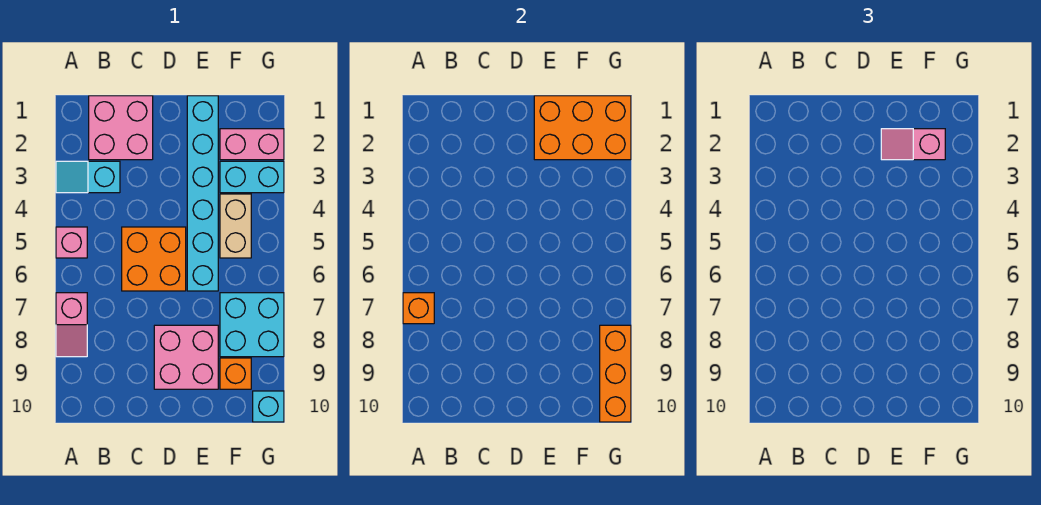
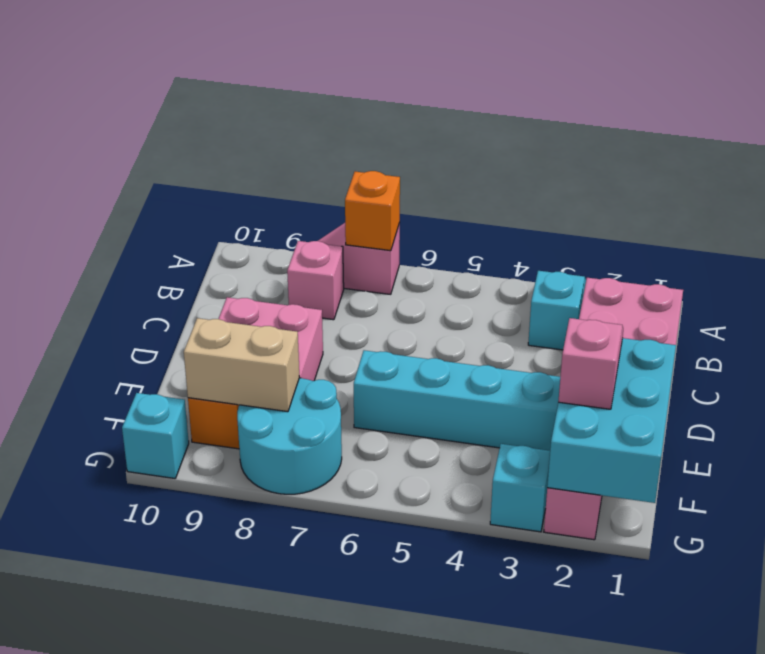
pink 1x1 brick [56,227,87,258] -> pink 1x1 brick moved to [287,241,344,320]
orange 2x2 brick [122,227,186,291] -> none
orange 2x3 brick [534,96,631,160] -> cyan 2x3 brick [547,338,676,503]
cyan 1x2 brick [220,161,284,193] -> cyan 1x1 brick [490,444,550,532]
tan 1x2 brick [220,194,251,258] -> tan 1x2 brick moved to [184,318,299,412]
cyan 2x2 brick [220,293,284,357] -> cyan 2x2 round brick [237,378,342,494]
orange 1x3 brick [600,325,631,422] -> none

